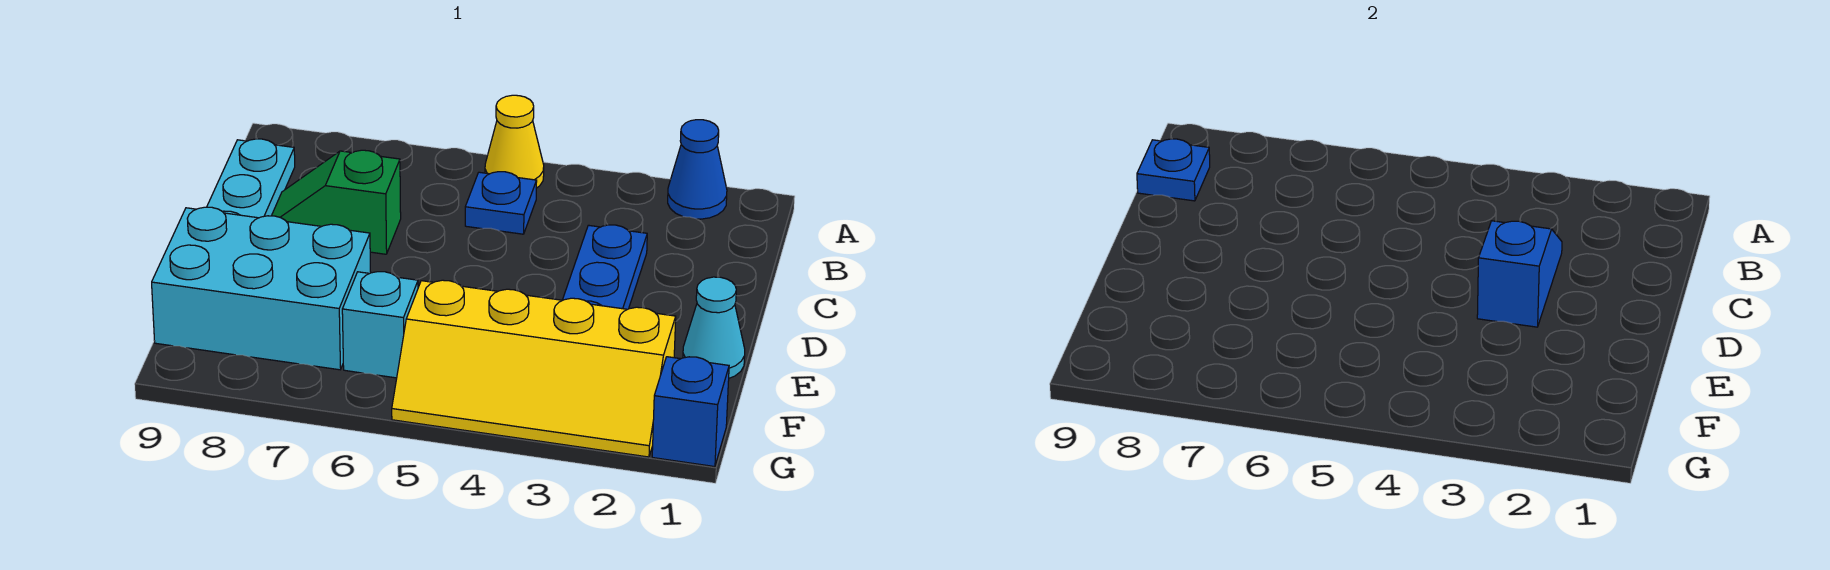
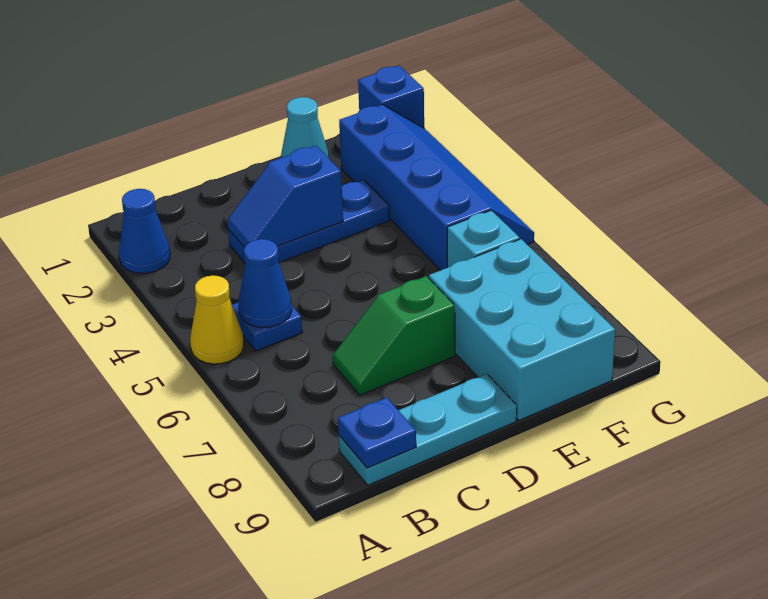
none -> blue 1x1 cone [239,239,292,328]
green 1x2 slope [272,150,401,254] -> green 1x2 slope turned to [333,276,455,395]
yellow 2x4 slope [392,280,676,457] -> blue 2x4 slope [339,104,534,270]

